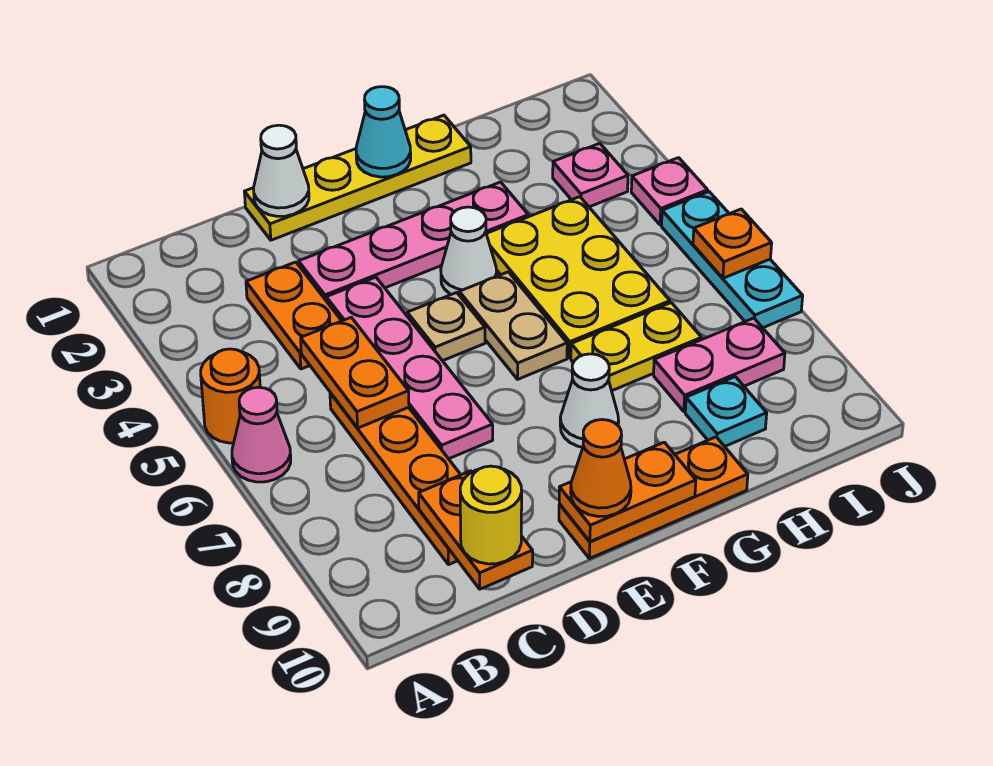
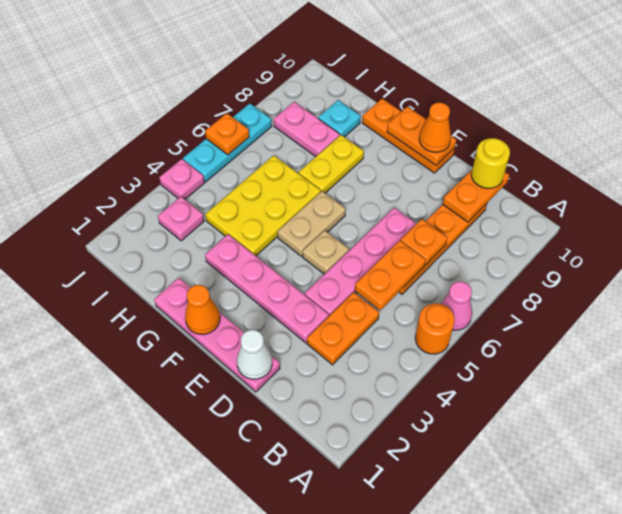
none -> orange 1x1 plate [401,219,447,265]
yellow 1x4 plate [244,115,471,240] -> pink 1x4 plate [154,278,280,392]
cyan 1x1 cone [356,87,411,177] -> orange 1x1 cone [185,285,220,334]
white 1x1 cone [441,207,497,295] -> none
white 1x1 cone [560,354,619,447] -> none
yellow 1x2 plate [571,303,702,391] -> yellow 1x2 plate turned to [299,135,364,193]

